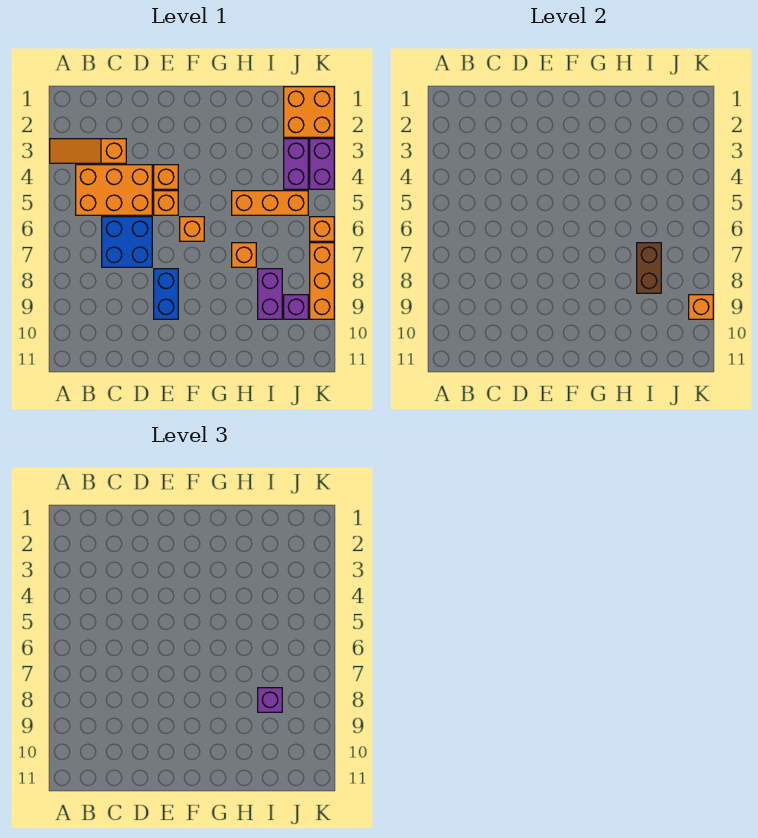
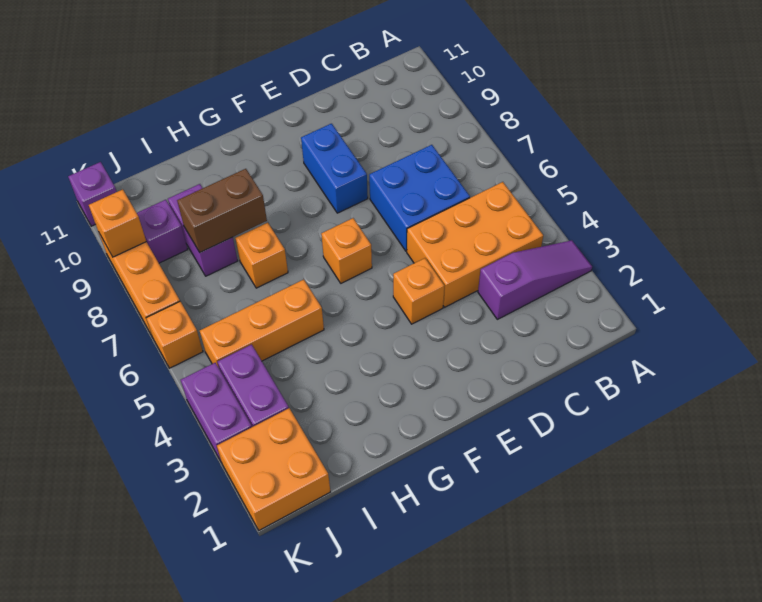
orange 1x3 slope [50,139,126,163] -> purple 1x3 slope [478,240,592,319]
orange 1x1 brick [154,191,178,215] -> none
brown 1x2 brick [637,243,661,293] -> brown 1x2 brick turned to [177,169,267,252]
purple 1x1 brick [258,688,282,712] -> purple 1x1 brick moved to [68,162,117,226]

